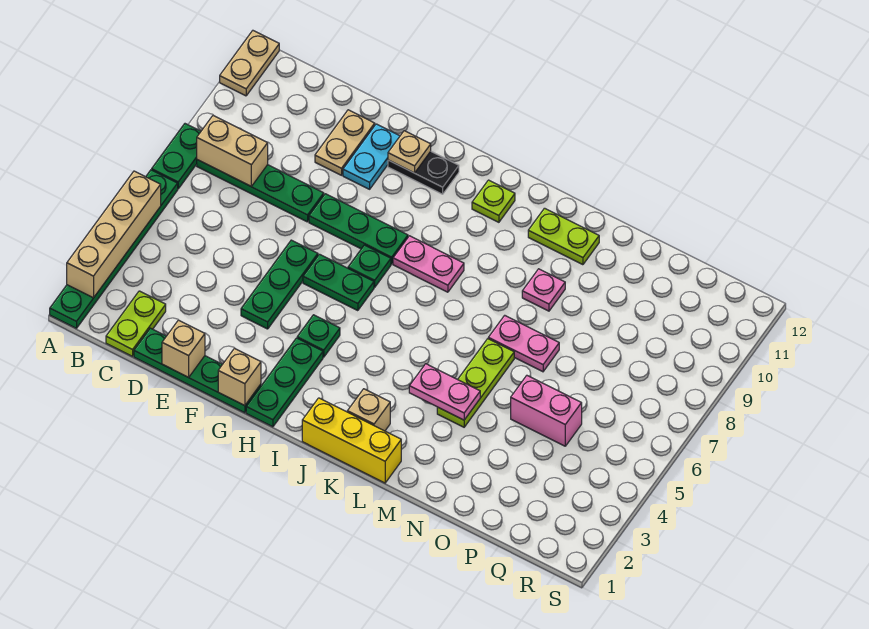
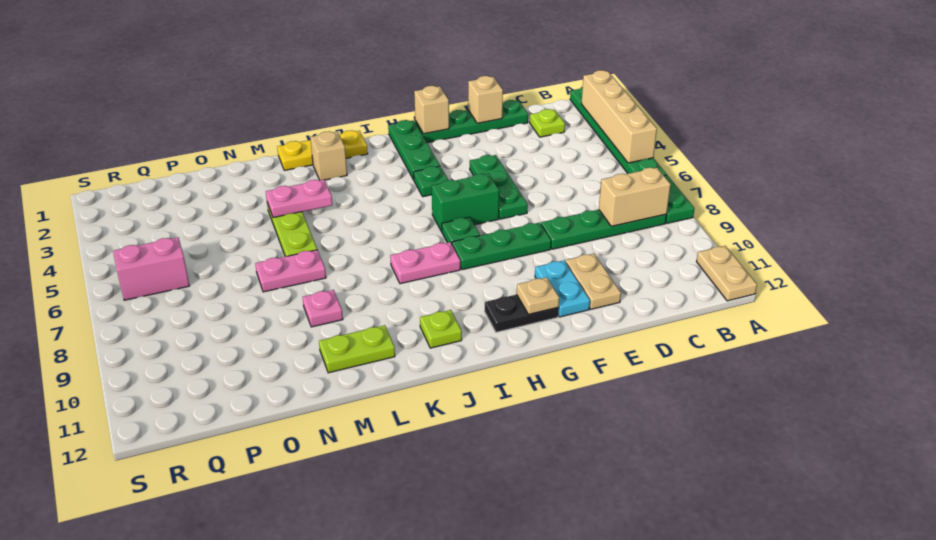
lime 1x2 plate [106,291,166,356] -> lime 1x1 plate [530,109,565,137]
green 1x2 plate [303,254,374,311] -> green 1x2 brick [432,174,499,232]
yellow 1x3 brick [302,398,401,483] -> yellow 1x3 plate [277,130,368,170]
pink 1x2 brick [511,376,582,446] -> pink 1x2 brick moved to [113,237,189,300]

